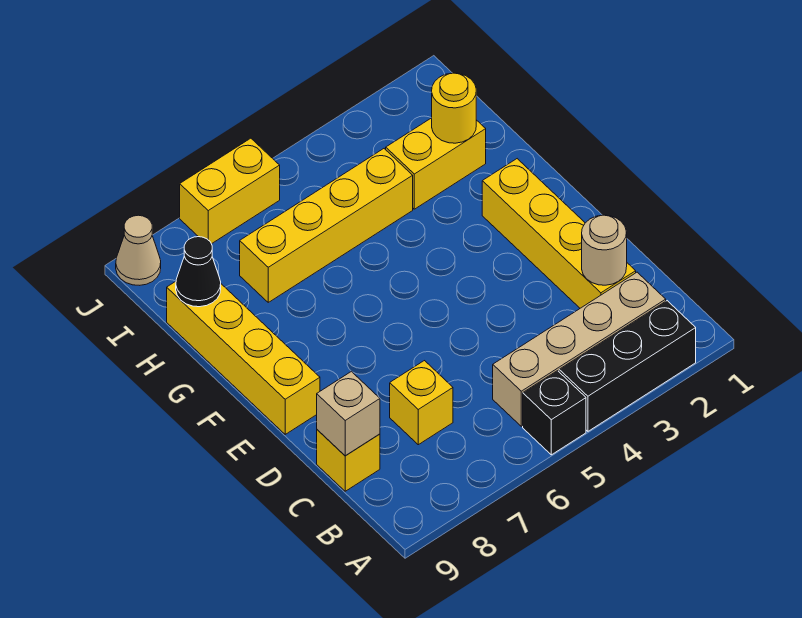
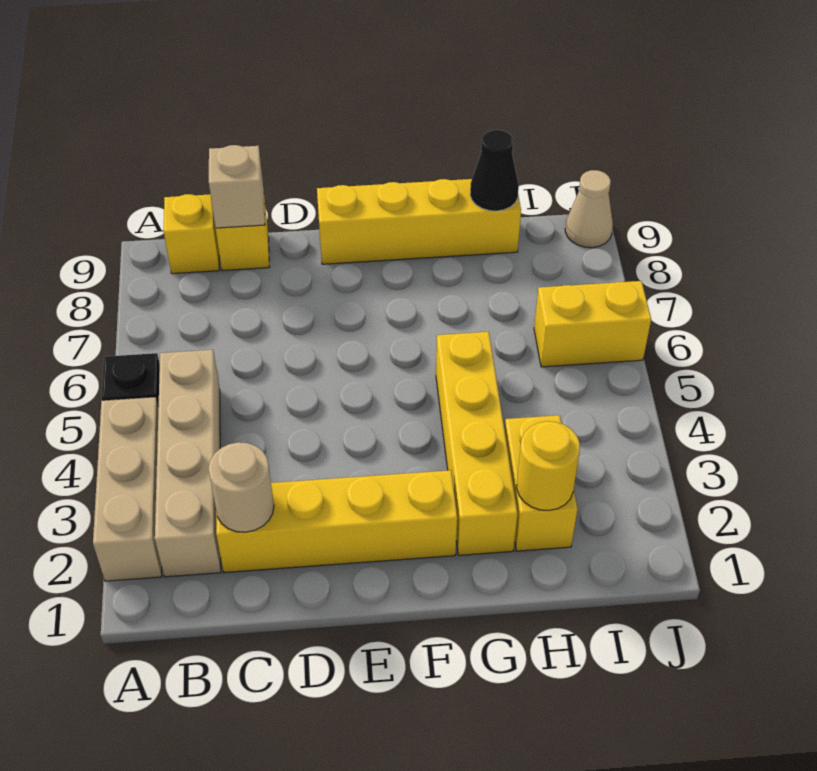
black 1x3 brick [559,301,696,431] -> tan 1x3 brick [93,397,162,581]
yellow 1x1 brick [390,361,453,445] -> yellow 1x1 brick moved to [164,194,219,274]
yellow 1x4 brick [240,149,413,302] -> yellow 1x4 brick moved to [436,332,517,555]
yellow 1x2 brick [180,138,280,244] -> yellow 1x2 brick turned to [534,281,651,367]

